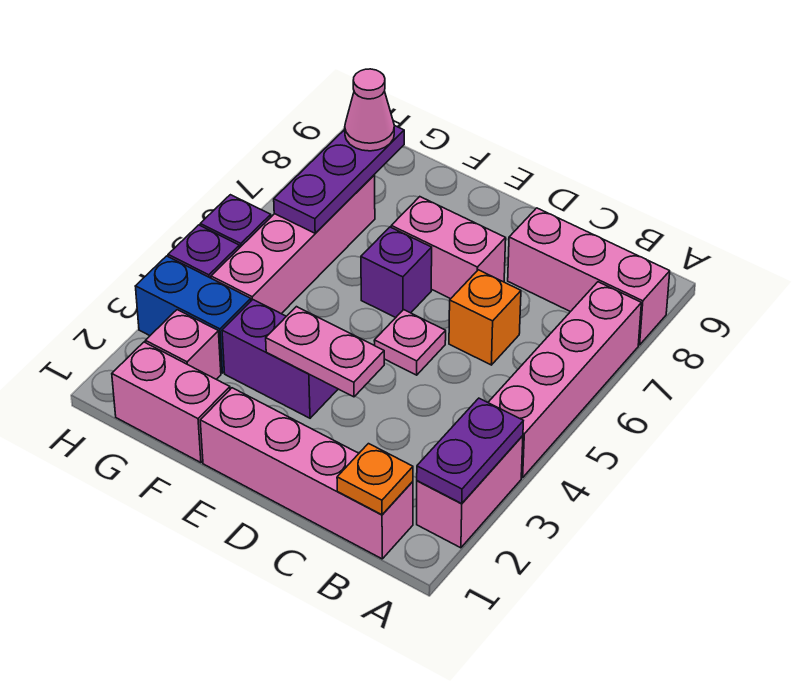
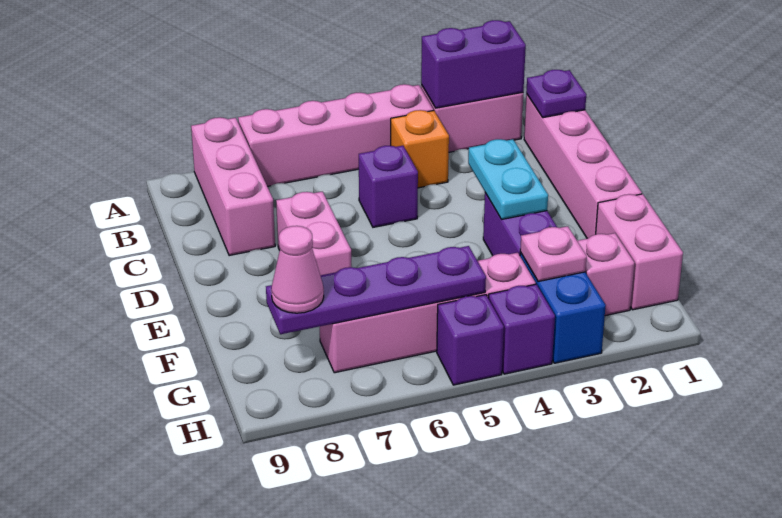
purple 1x2 plate [417,398,523,503] -> purple 1x2 brick [421,20,526,108]
orange 1x1 plate [337,444,413,515] -> purple 1x1 plate [526,70,586,118]
orange 1x1 brick [449,270,521,365] -> orange 1x1 brick moved to [391,110,449,188]
pink 1x2 plate [266,307,384,397] -> cyan 1x2 plate [468,139,548,220]
pink 1x1 plate [374,310,446,375] -> pink 1x1 plate moved to [520,226,587,282]
purple 1x1 brick [361,227,432,318] -> purple 1x1 brick moved to [359,146,418,227]
purple 1x3 plate [274,125,404,233] -> purple 1x4 plate [266,246,486,334]

